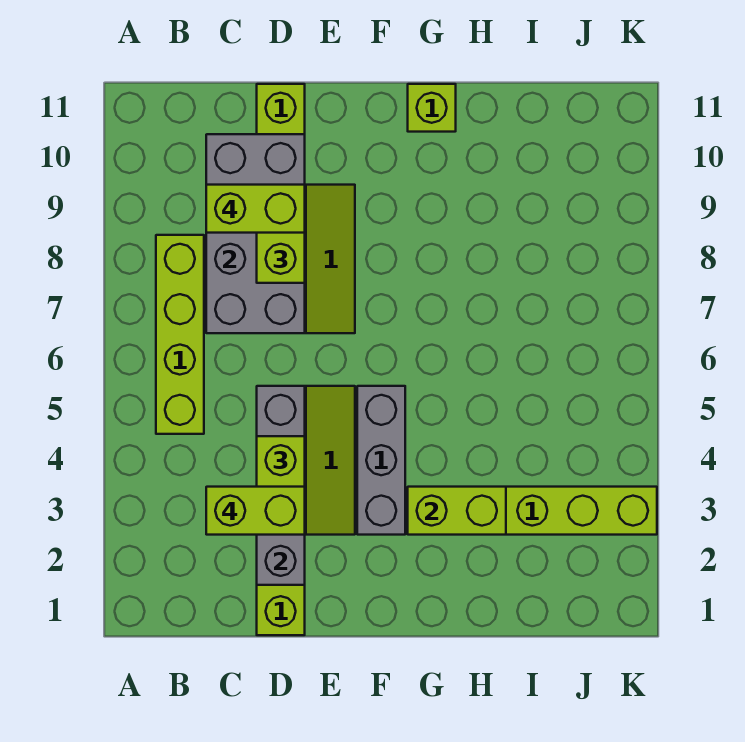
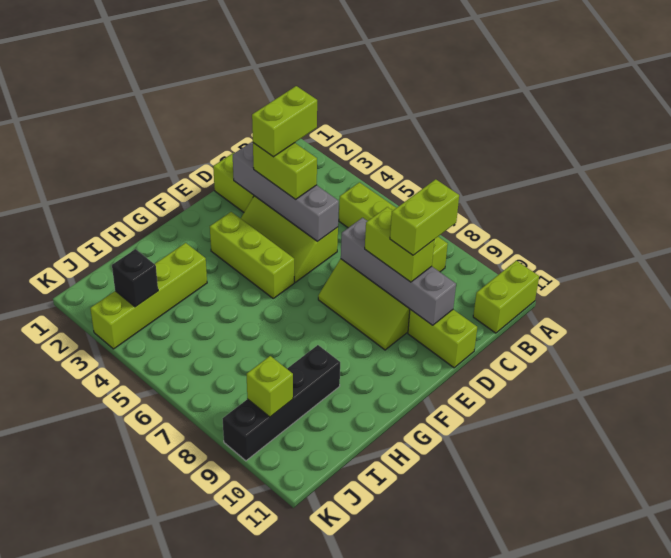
grey 2x4 brick [206,134,305,333] -> grey 1x4 brick [341,218,456,325]
grey 1x3 brick [357,386,405,535] -> lime 1x3 brick [210,212,294,298]
lime 1x2 brick [408,487,506,535] -> lime 1x2 brick moved to [473,261,539,333]
lime 1x1 brick [408,84,456,132] -> lime 1x1 brick moved to [247,356,293,417]
none -> black 1x4 brick [223,345,340,461]
none -> black 1x1 brick [112,249,158,307]

